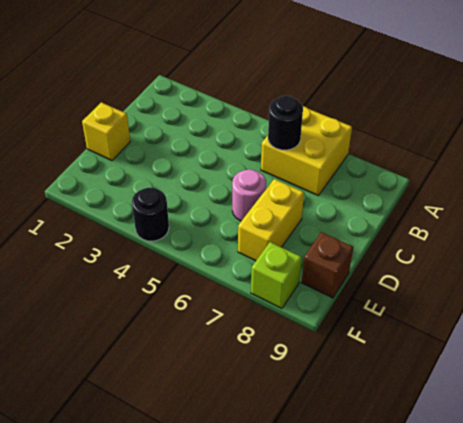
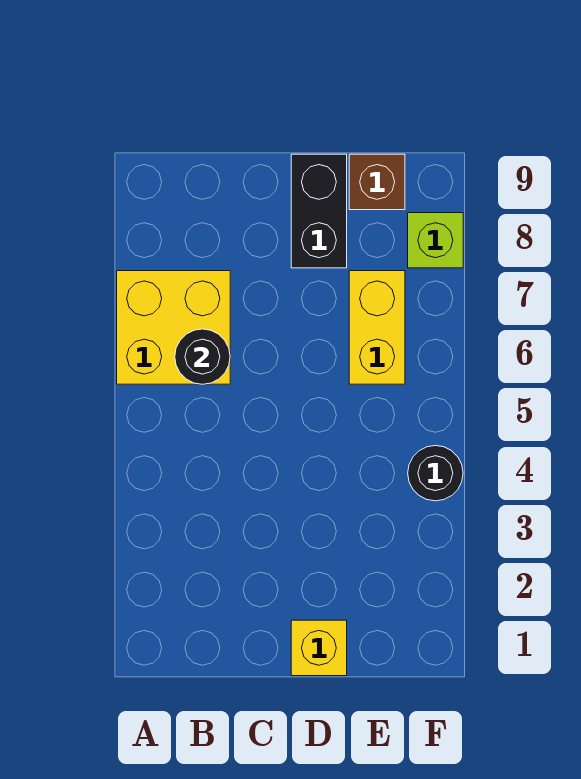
pink 1x1 round brick [232,169,266,221] -> none
yellow 1x2 brick [238,179,304,261] -> yellow 1x2 brick turned to [349,271,405,384]
none -> black 1x2 brick [291,154,347,268]

